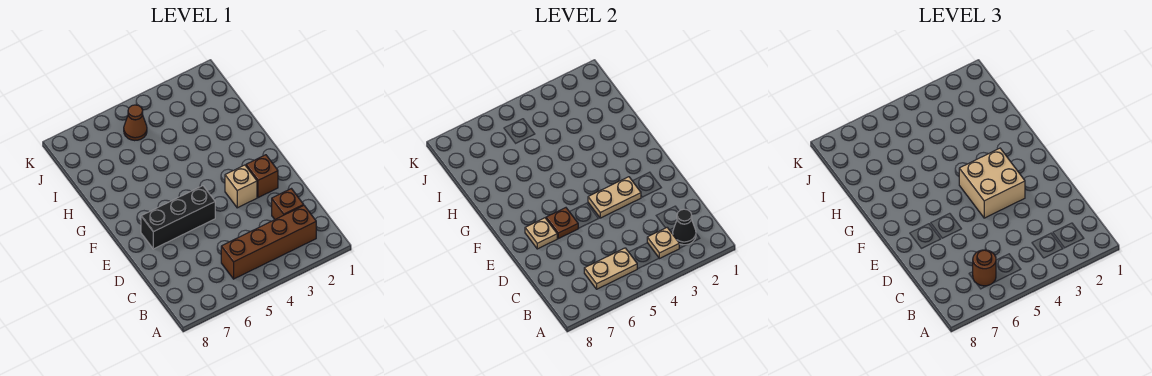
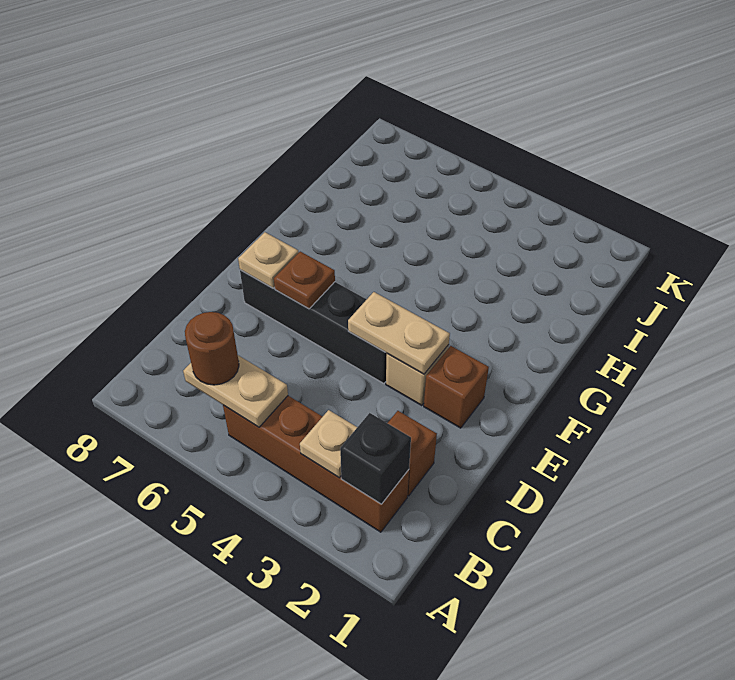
black 1x1 cone [673,209,696,245] -> black 1x1 brick [340,413,411,504]
tan 2x2 brick [959,148,1025,218] -> none
black 1x3 brick [141,186,215,249] -> black 1x4 brick [240,270,387,383]
brown 1x1 cone [124,105,147,141] -> none

